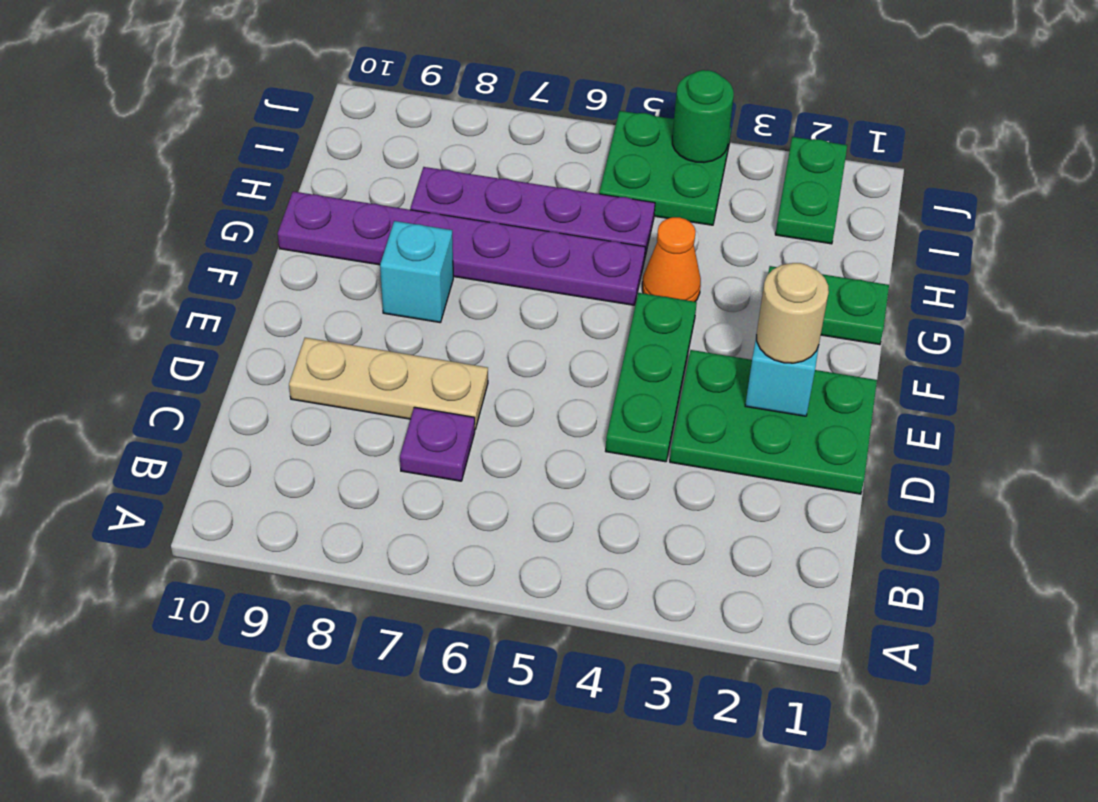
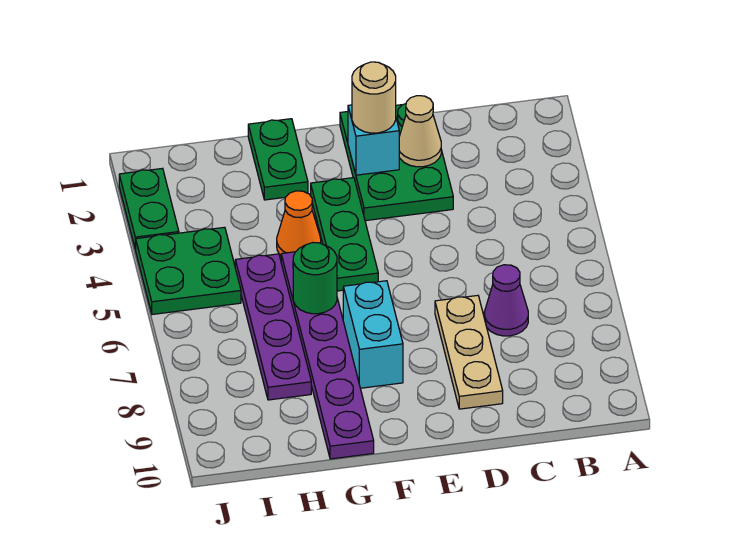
purple 1x1 plate [400,407,475,481] -> purple 1x1 cone [484,265,528,336]
none -> tan 1x1 cone [399,96,441,167]
green 1x3 plate [606,293,697,462] -> green 1x3 plate turned to [311,178,378,291]
cyan 1x1 brick [380,221,453,323] -> cyan 1x2 brick [343,281,403,388]
green 1x2 plate [775,137,847,244] -> green 1x2 plate turned to [119,168,179,250]
green 1x1 round brick [672,70,734,163] -> green 1x1 round brick moved to [293,243,337,314]

